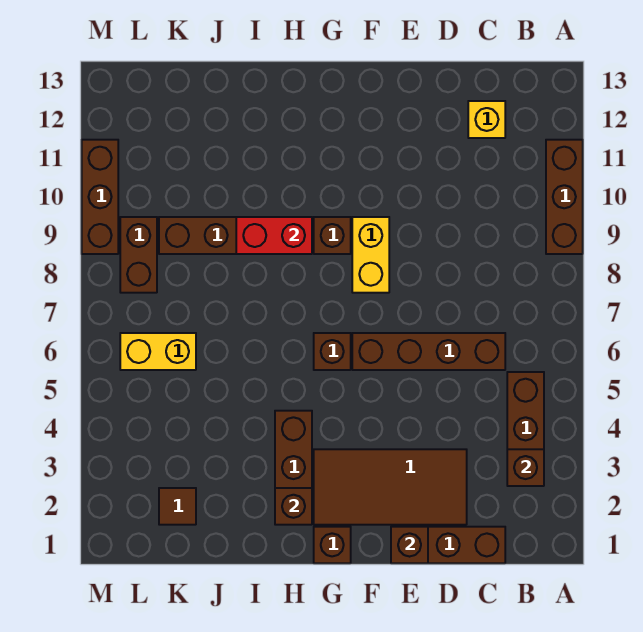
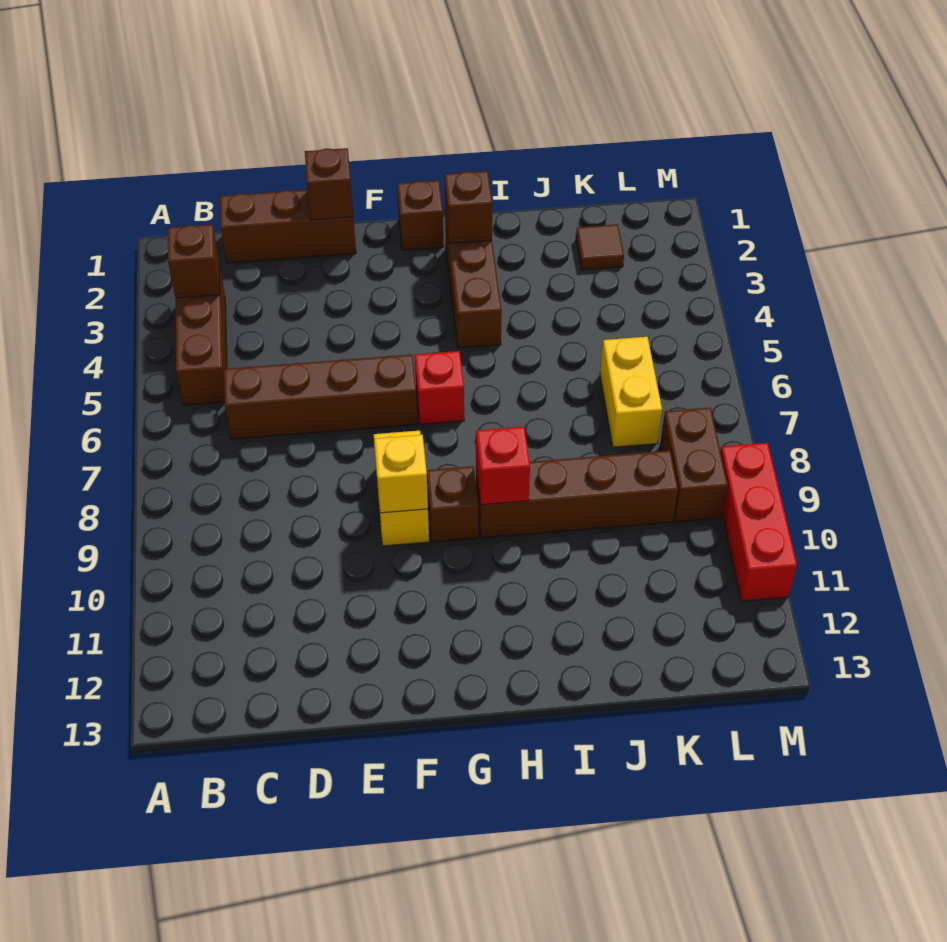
brown 1x3 brick [546,140,583,254] -> none
yellow 1x1 brick [468,101,505,138] -> yellow 1x1 brick moved to [374,435,428,513]
brown 2x4 tile [314,449,467,525] -> none
brown 1x1 brick [314,333,351,370] -> red 1x1 brick [415,351,464,424]
red 1x2 brick [236,217,312,254] -> red 1x1 brick [476,427,530,505]
yellow 1x2 brick [120,333,196,370] -> yellow 1x2 brick turned to [600,337,662,447]
brown 1x3 brick [82,140,118,254] -> red 1x3 brick [721,443,797,601]

